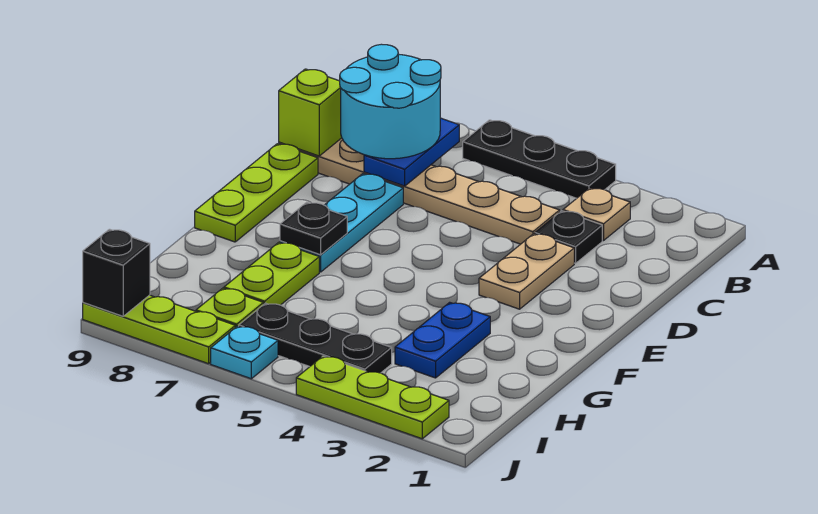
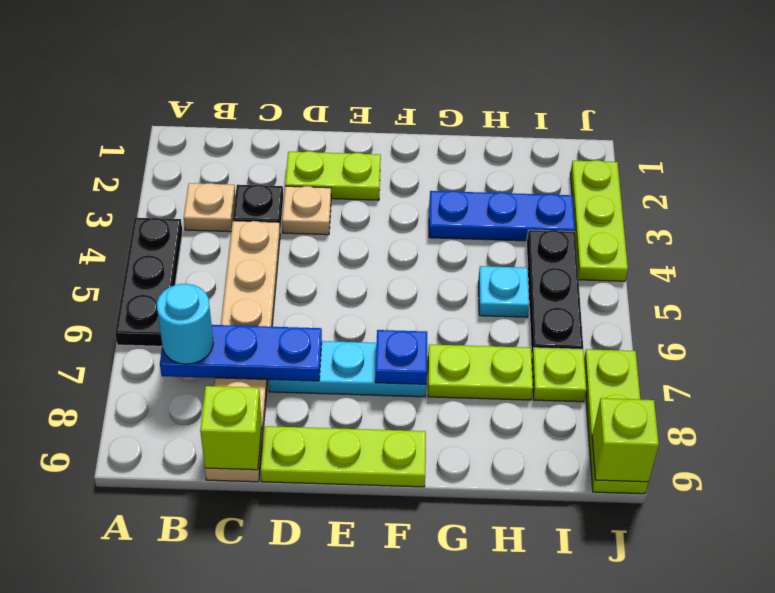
blue 1x2 plate [364,118,459,186] -> blue 1x3 plate [160,325,322,381]
cyan 2x2 round brick [340,44,441,159] -> cyan 1x1 round brick [157,284,213,364]
none -> lime 1x2 plate [285,151,381,200]
tan 1x2 plate [479,234,574,309] -> tan 1x1 plate [282,186,331,235]
black 1x1 plate [280,202,347,255] -> blue 1x1 plate [375,330,427,384]
blue 1x2 plate [395,302,490,378] -> blue 1x3 plate [429,191,575,241]
cyan 1x1 plate [211,326,278,379] -> cyan 1x1 plate moved to [479,266,529,317]
black 1x1 brick [83,229,150,316] -> lime 1x1 brick [592,398,659,482]

